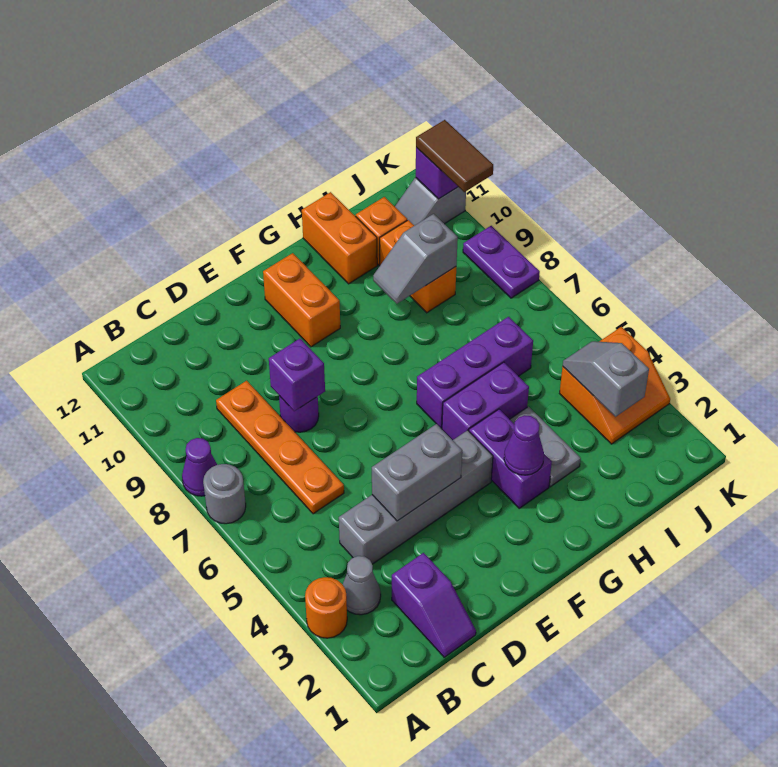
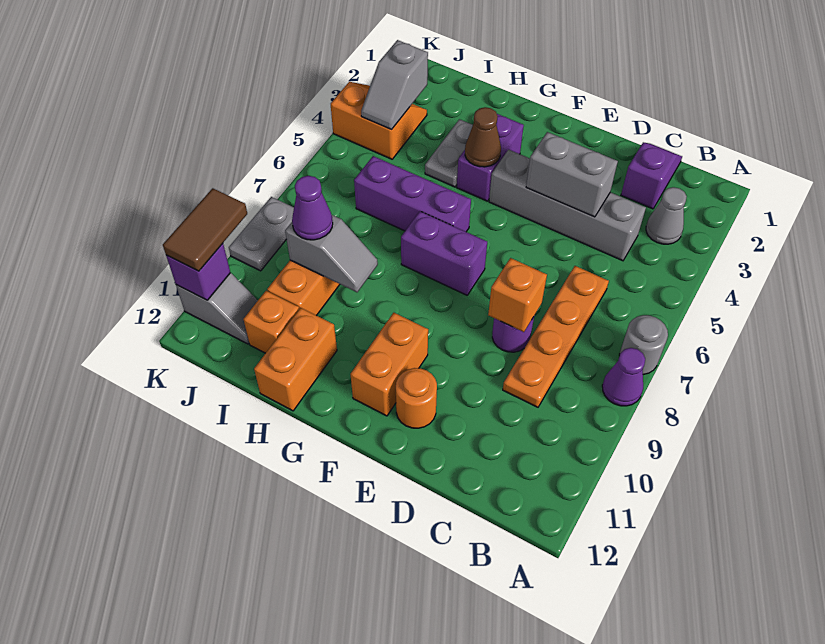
orange 1x1 round brick [305,577,347,638] -> orange 1x1 round brick moved to [396,368,437,428]
purple 1x1 brick [269,339,325,411] -> orange 1x1 brick [488,258,547,332]
purple 1x1 cone [504,415,544,475] -> purple 1x1 cone moved to [292,176,333,240]
none -> brown 1x1 cone [465,107,501,167]
purple 1x2 brick [442,362,529,440] -> purple 1x2 brick moved to [401,211,487,295]
purple 1x2 plate [463,226,540,298] -> grey 1x2 plate [229,197,294,271]

